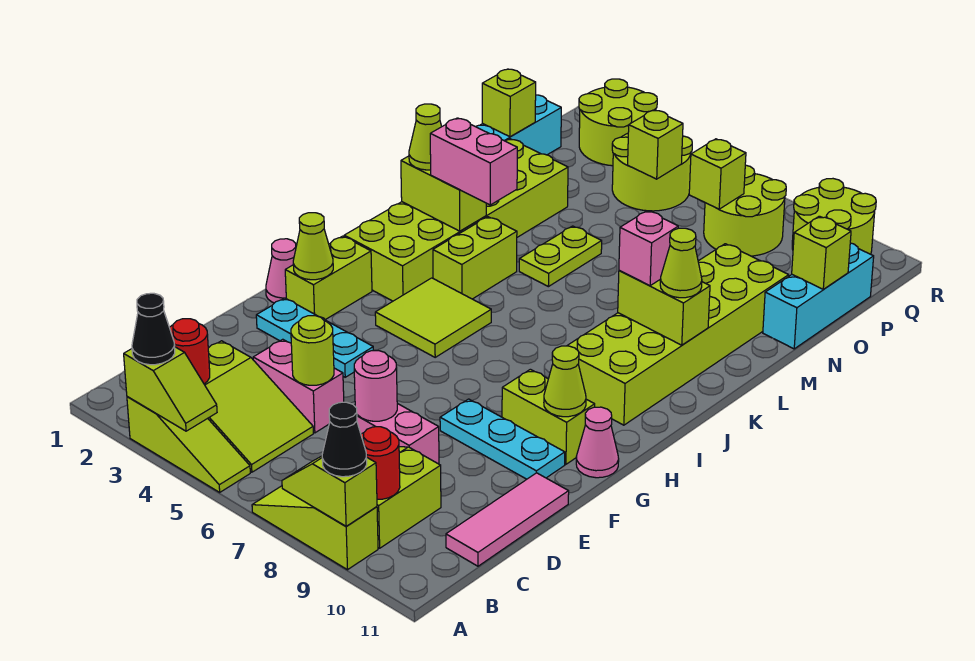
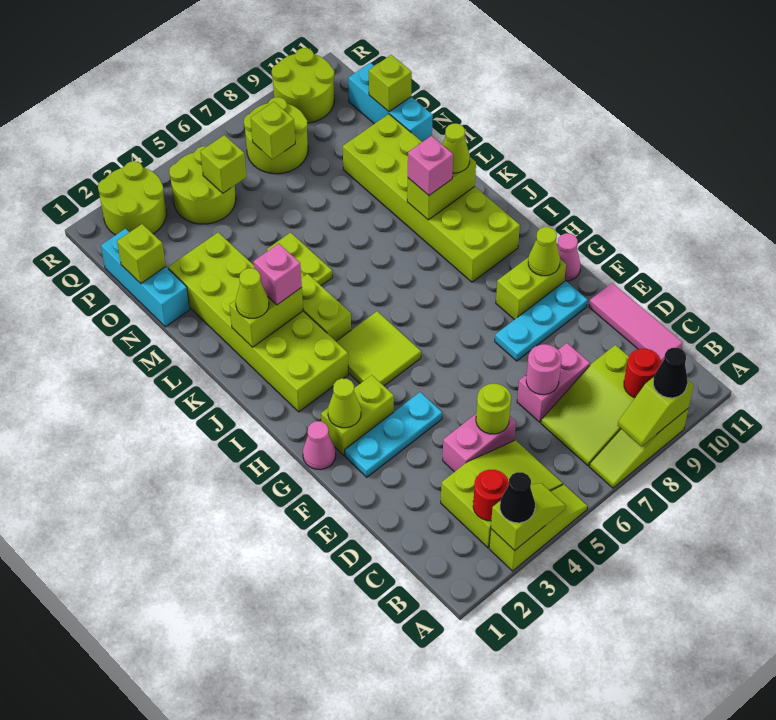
lime 1x2 brick [285,236,372,320] -> lime 1x2 brick turned to [321,375,394,455]
pink 1x2 brick [430,118,517,205] -> pink 1x1 brick [254,244,302,305]

